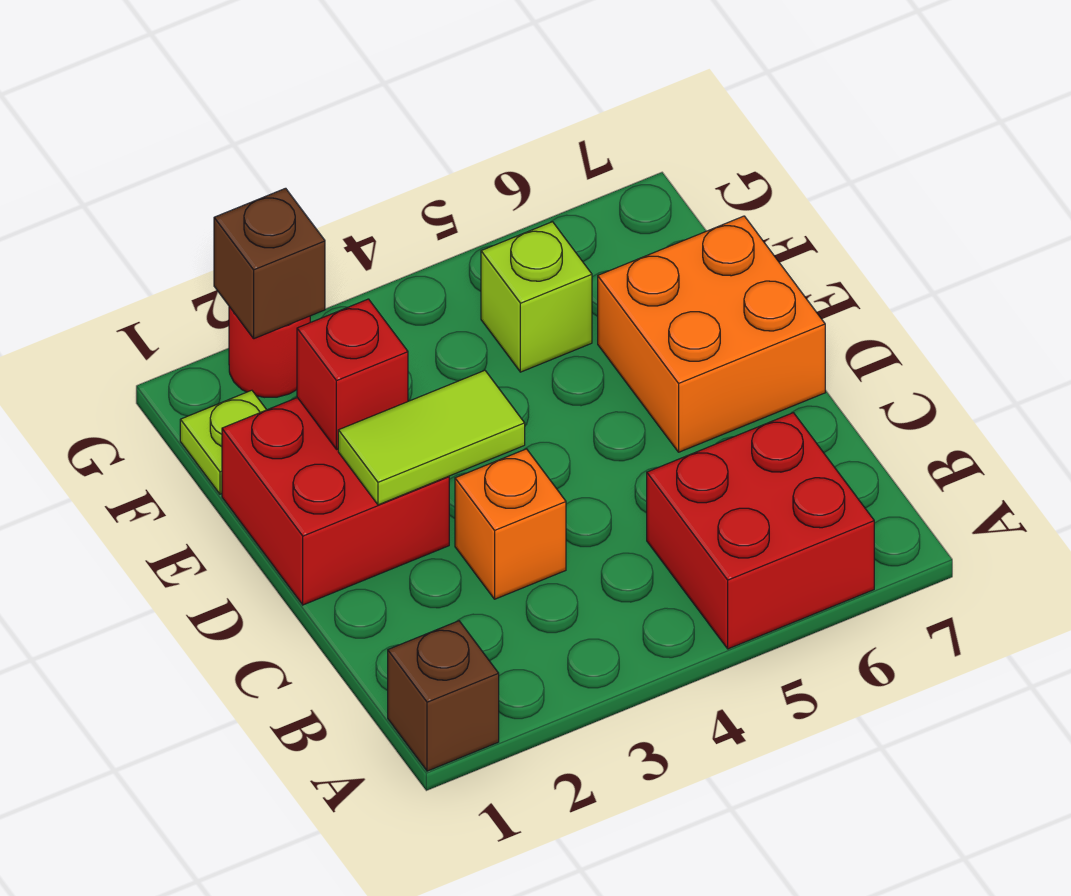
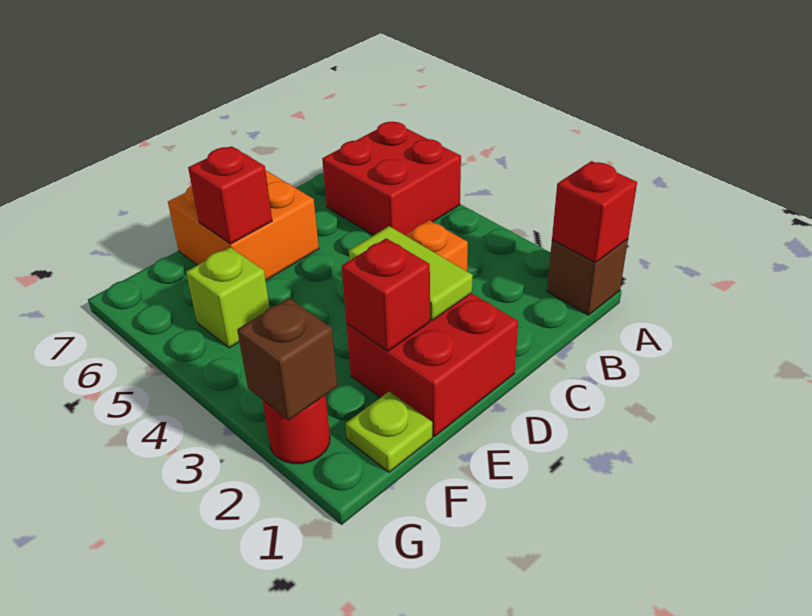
none -> red 1x1 brick [552,161,637,263]
none -> red 1x1 brick [188,146,272,244]

